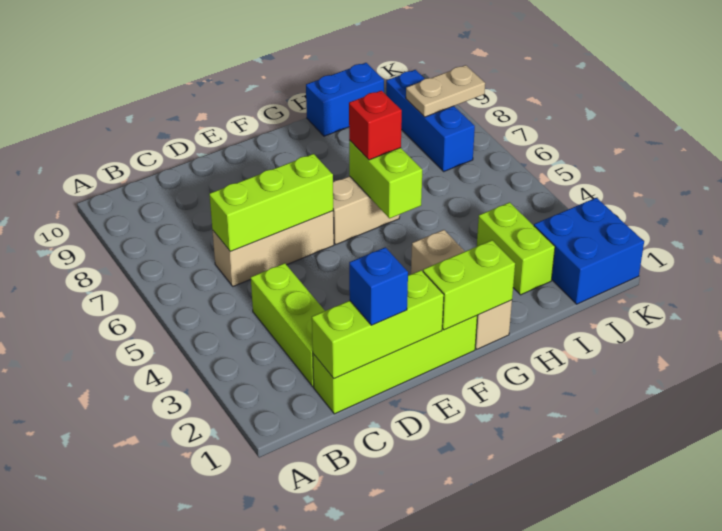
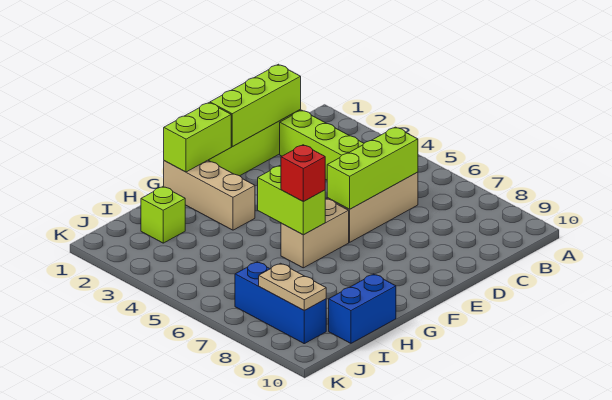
blue 1x1 brick [349,247,408,325] -> none
lime 1x2 brick [477,202,555,295] -> lime 1x1 brick [141,187,185,243]
blue 2x2 brick [534,198,644,304] -> none
tan 1x2 plate [406,65,485,117] -> tan 1x2 plate turned to [259,263,326,311]

